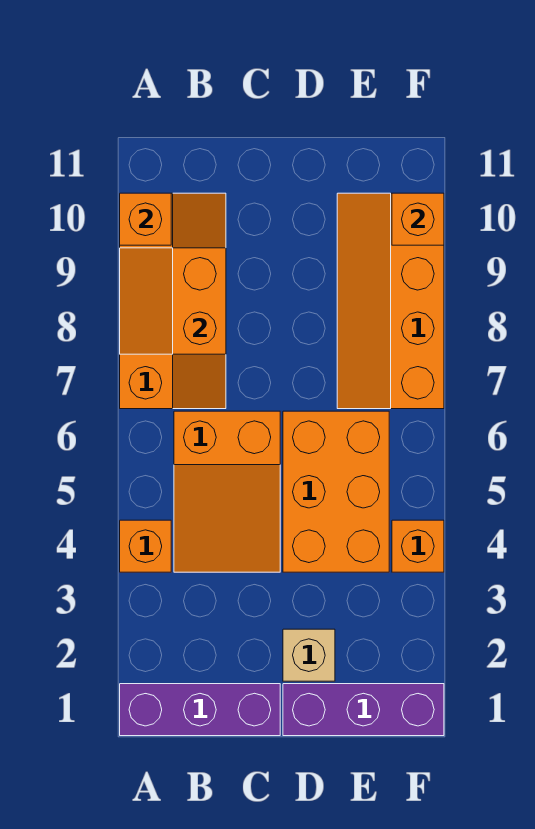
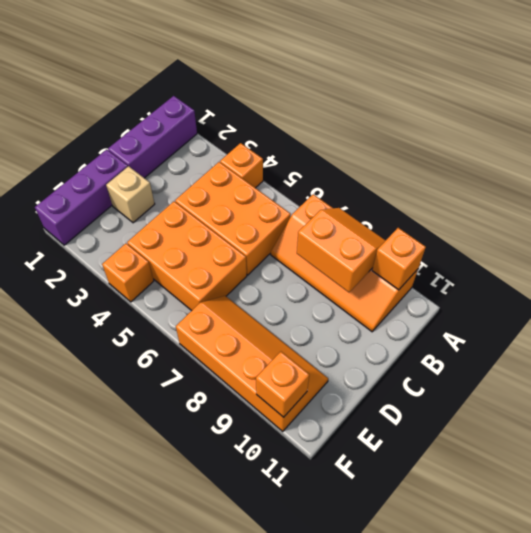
orange 2x3 slope [174,411,280,572] -> orange 2x3 brick [175,162,291,275]

